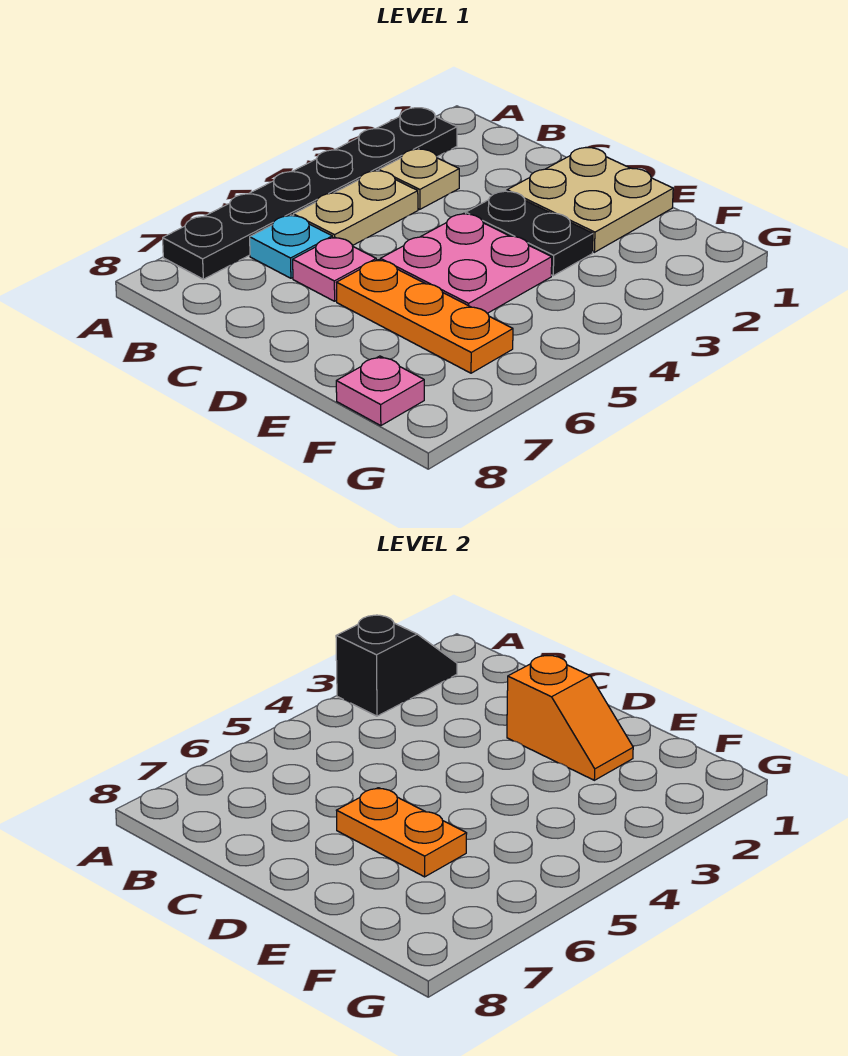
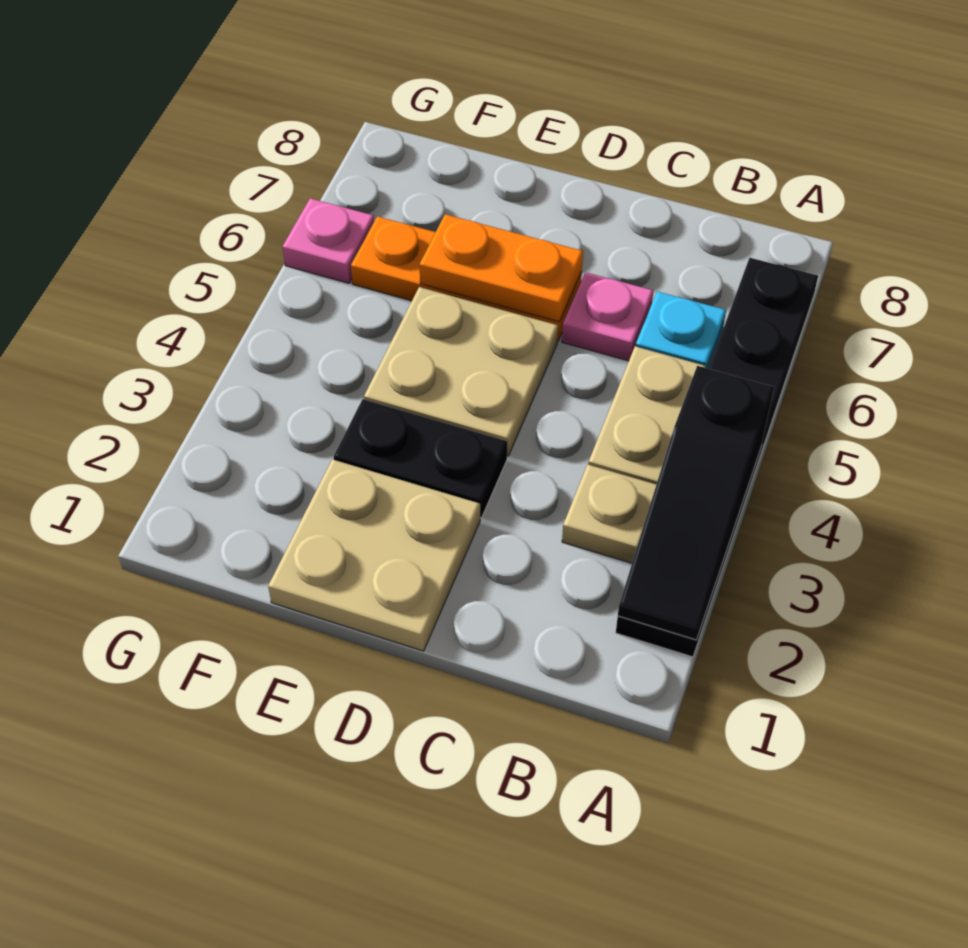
black 1x2 slope [336,615,457,716] -> black 1x3 slope [618,366,774,640]
orange 1x2 slope [507,655,633,780] -> none
pink 2x2 plate [380,213,552,313] -> tan 2x2 plate [364,287,558,456]
pink 1x1 plate [336,356,424,426] -> pink 1x1 plate moved to [283,198,374,283]

